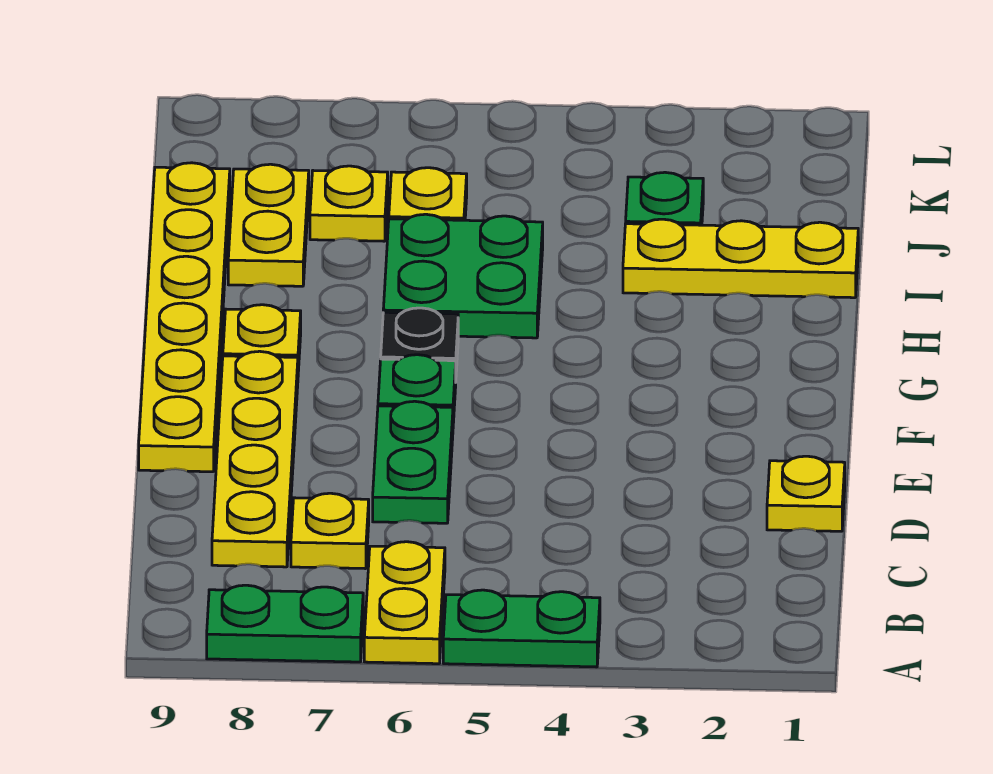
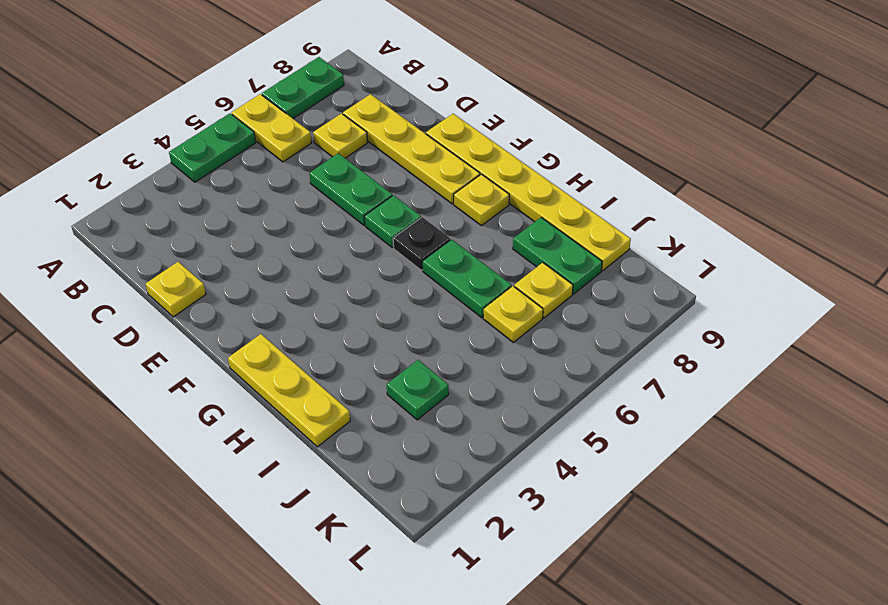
green 2x2 plate [383,214,543,338] -> green 1x2 plate [422,239,511,318]
yellow 1x3 plate [623,219,858,298] -> yellow 1x3 plate turned to [228,334,350,447]
yellow 1x2 plate [228,164,309,286] -> green 1x2 plate [513,217,602,294]

